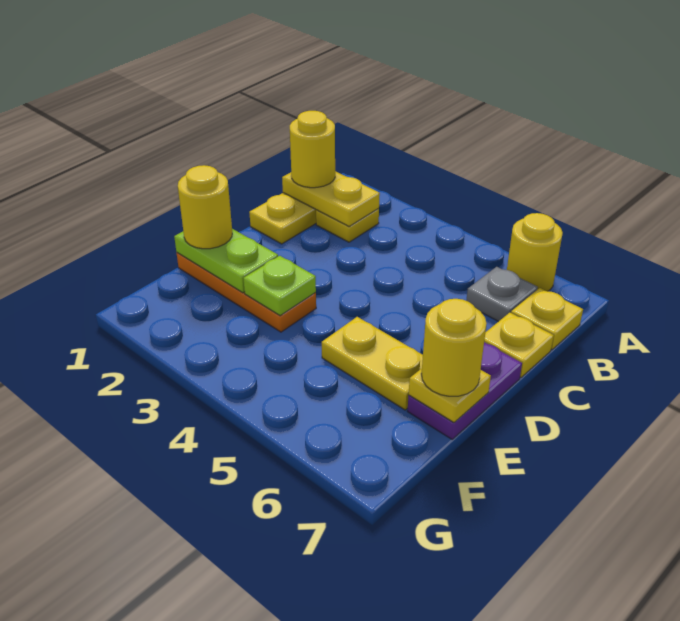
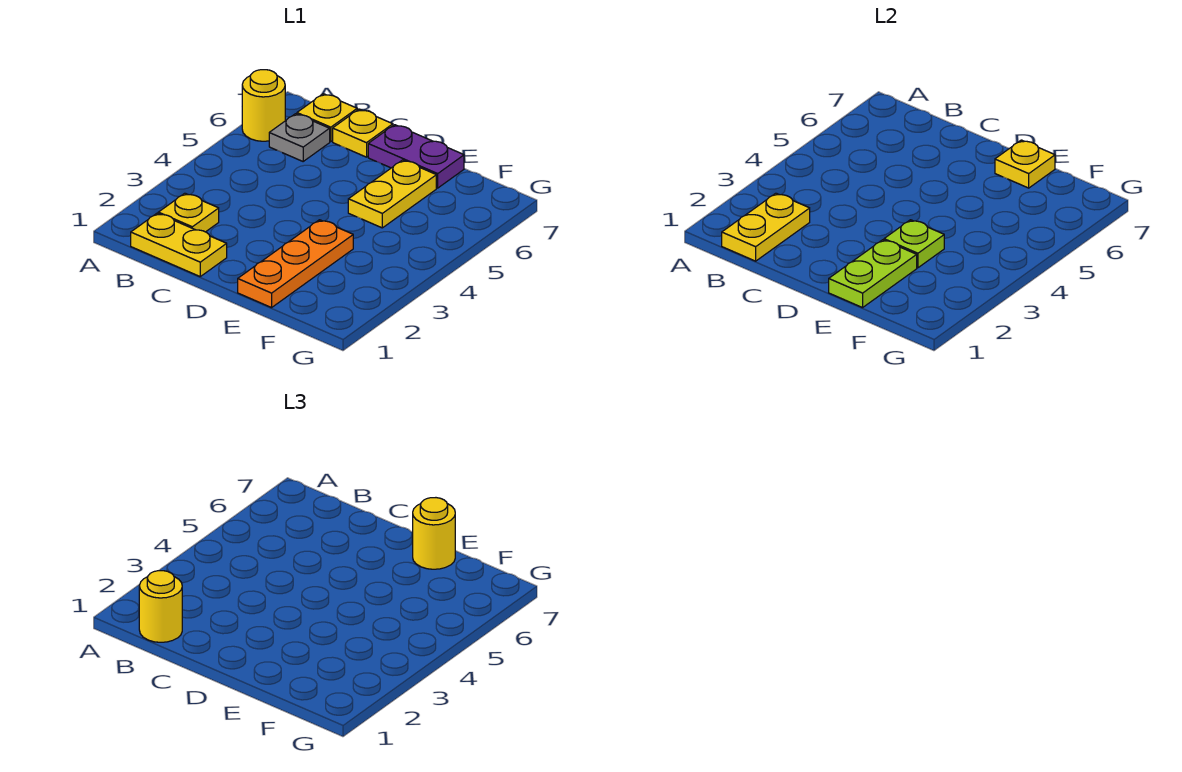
yellow 1x1 round brick [178,165,232,249] -> none

